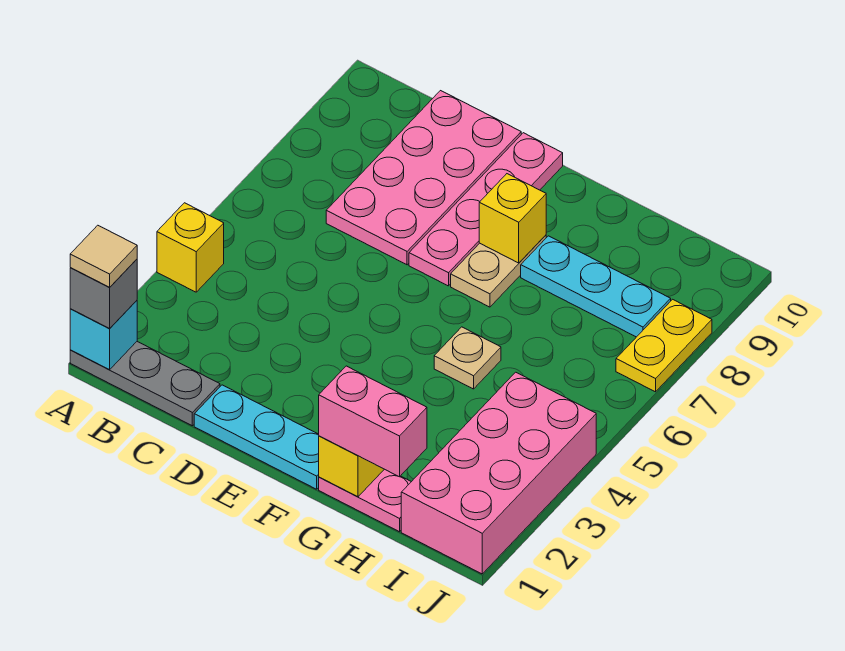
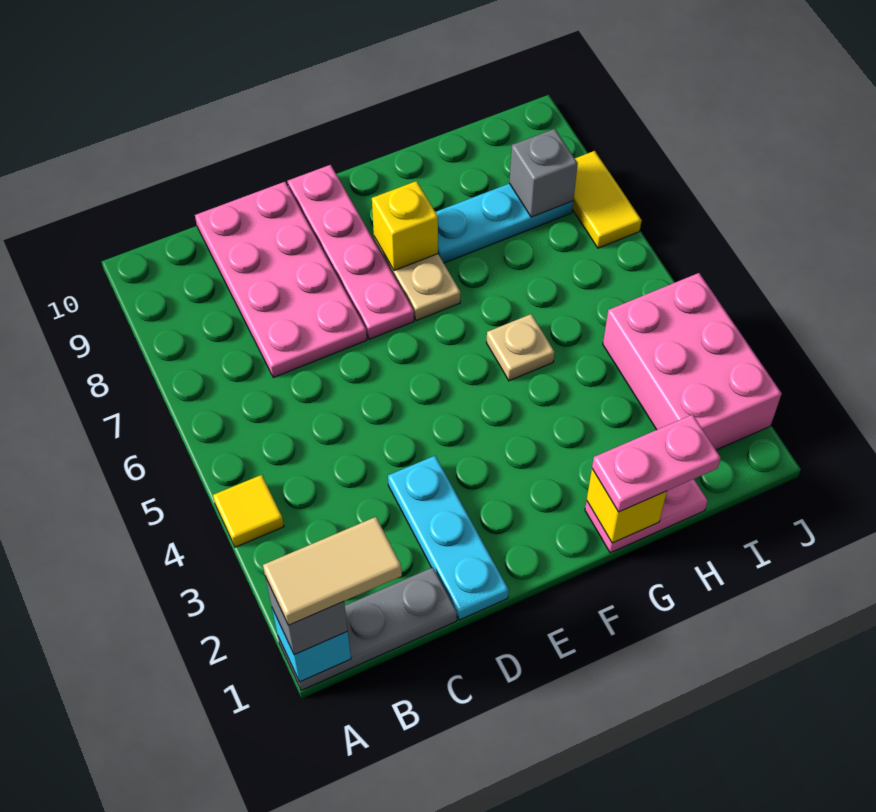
tan 1x1 tile [70,225,137,287] -> tan 1x2 tile [263,517,402,625]
yellow 1x1 brick [157,203,224,292] -> yellow 1x1 tile [213,475,284,547]
cyan 1x3 plate [194,385,319,489] -> cyan 1x3 plate turned to [388,456,509,620]
pink 1x2 brick [319,366,427,477] -> pink 1x2 plate [592,415,721,512]
pink 2x4 brick [401,372,596,574] -> pink 2x3 brick [603,273,782,450]
none -> grey 1x1 brick [509,129,578,217]
yellow 1x2 plate [616,299,712,392] -> yellow 1x2 tile [572,151,642,248]

